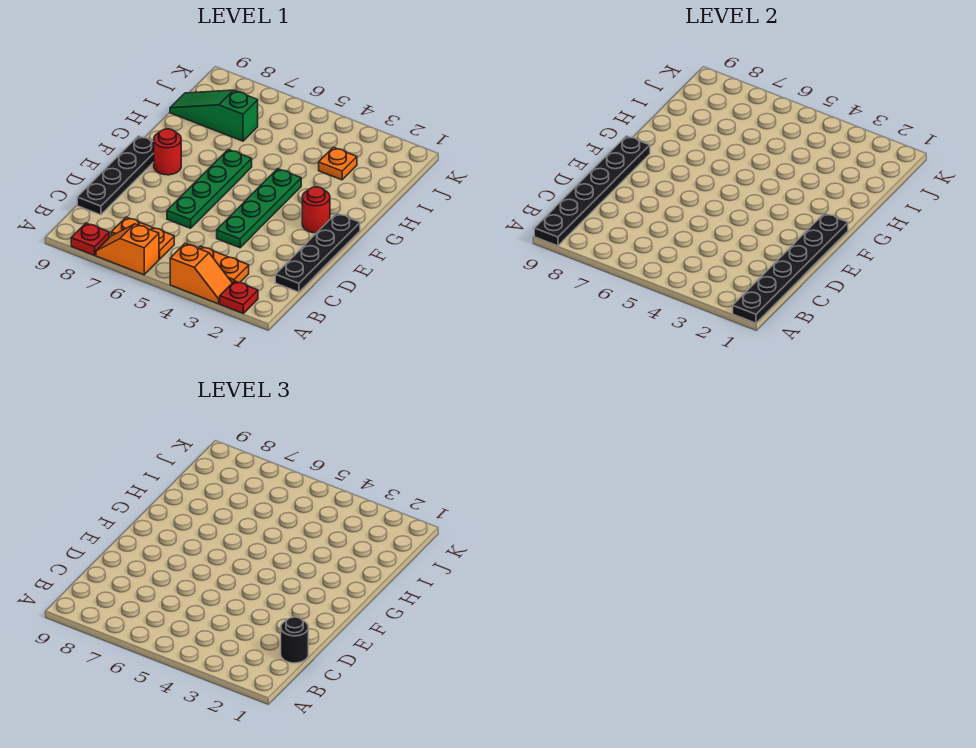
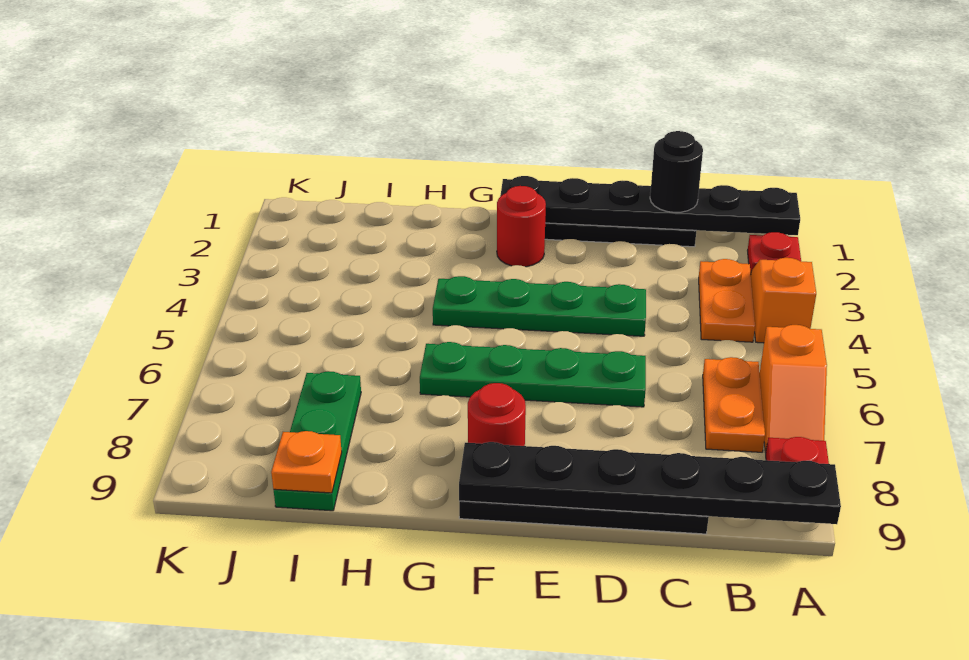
orange 1x1 plate [319,147,357,180] -> orange 1x1 plate moved to [271,431,342,493]
green 1x3 slope [170,90,258,141] -> green 1x3 plate [274,371,361,511]

